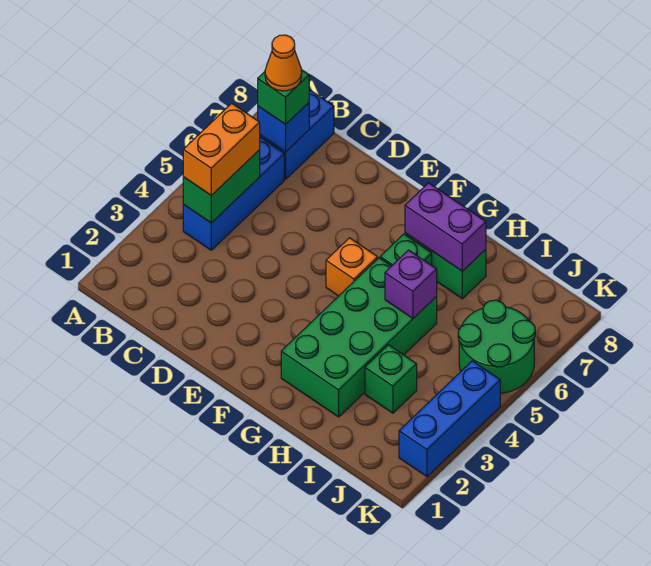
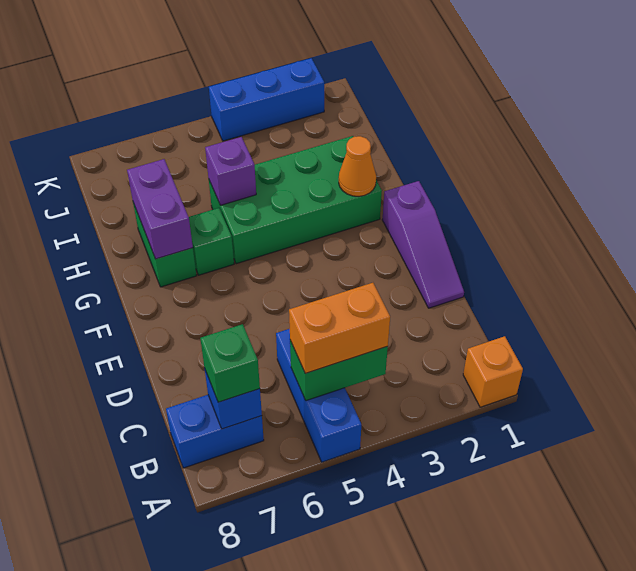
blue 1x3 brick [183,137,284,250] -> blue 1x3 brick turned to [276,329,361,462]
orange 1x1 cone [265,35,302,91] -> orange 1x1 cone moved to [339,136,376,196]
none -> purple 1x3 slope [382,181,464,308]
orange 1x1 brick [326,238,378,296] -> orange 1x1 brick moved to [463,336,523,407]
green 1x1 brick [365,345,417,413] -> none
green 2x2 round brick [458,300,535,393] -> none

